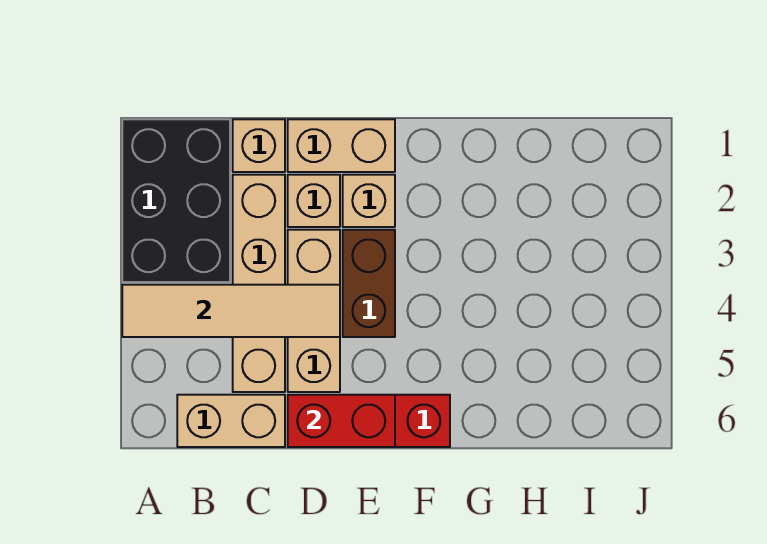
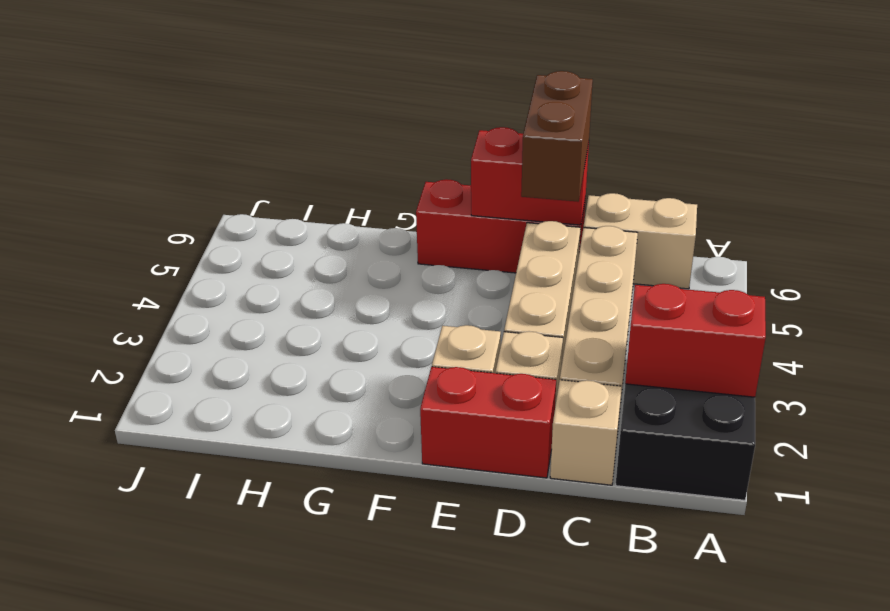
none -> red 1x2 brick [625,284,766,397]
tan 1x4 tile [122,285,340,337] -> none
tan 1x2 brick [288,119,395,172] -> red 1x2 brick [420,367,556,478]
brown 1x2 brick [343,230,395,337] -> brown 1x2 brick moved to [521,71,593,202]

